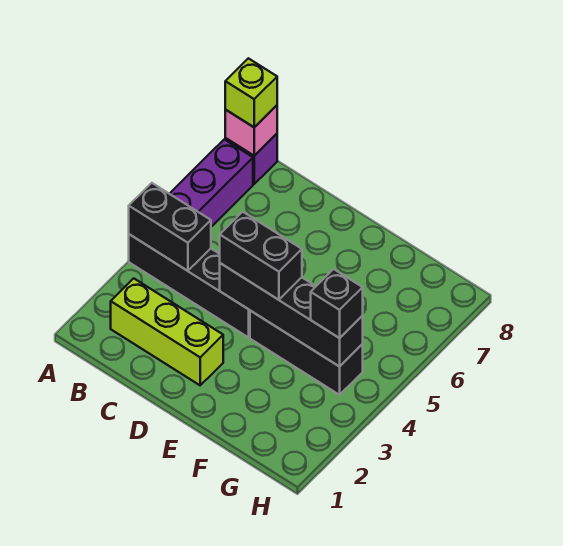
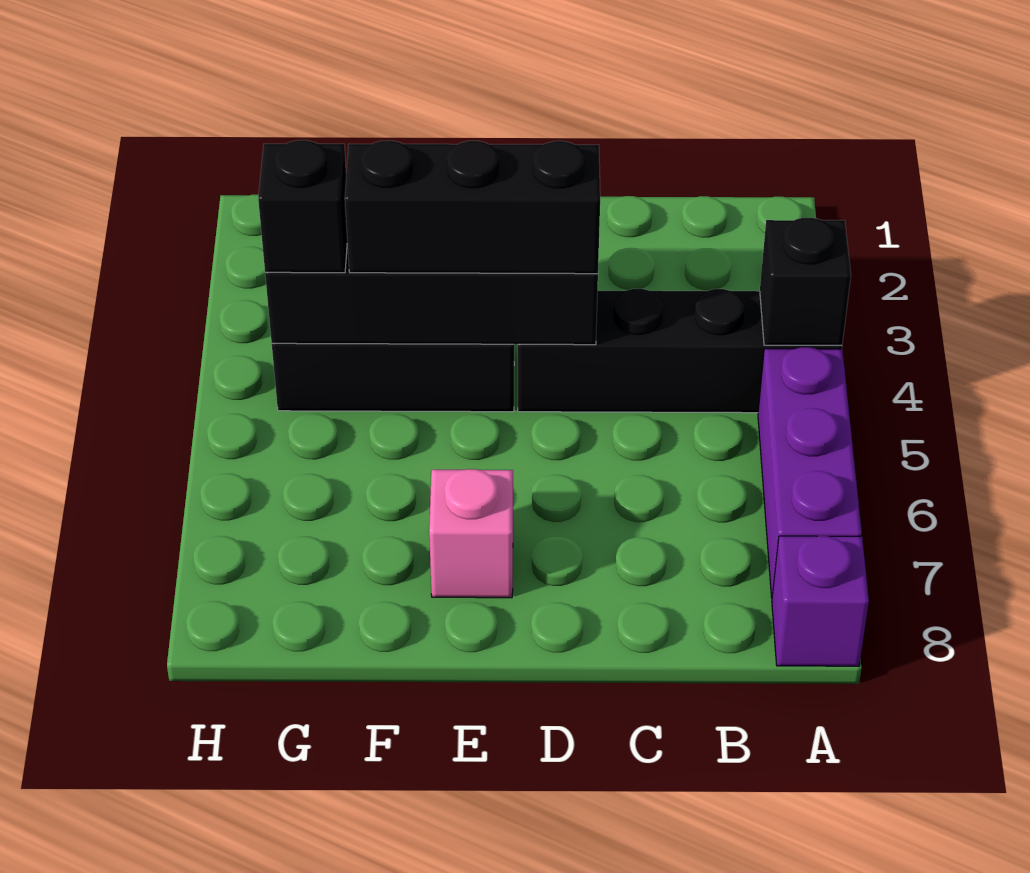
black 1x2 brick [129,183,211,271] -> black 1x1 brick [760,218,851,345]
pink 1x1 brick [225,105,277,156] -> pink 1x1 brick moved to [429,469,513,598]
lime 1x1 brick [225,58,277,127] -> none
lime 1x3 brick [111,278,223,385] -> none
black 1x2 brick [220,212,302,300] -> black 1x3 brick [345,141,600,274]

